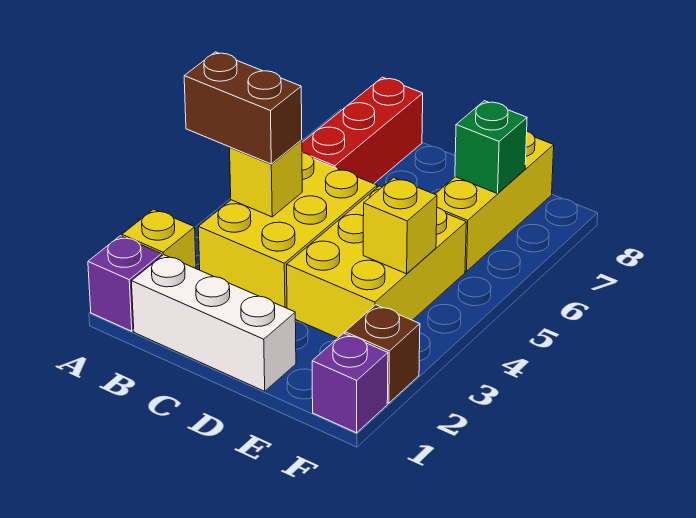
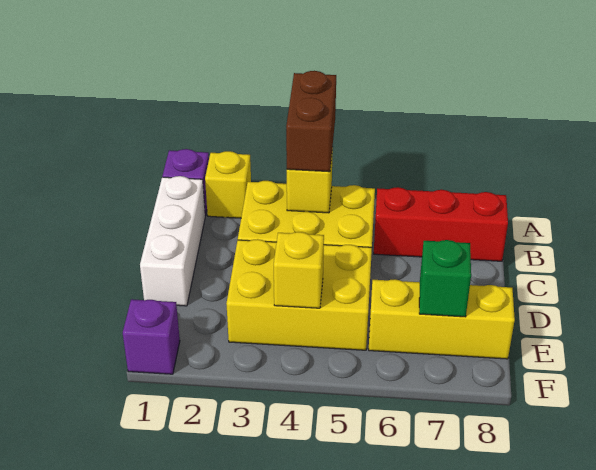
brown 1x1 brick [345,305,420,403] -> none

